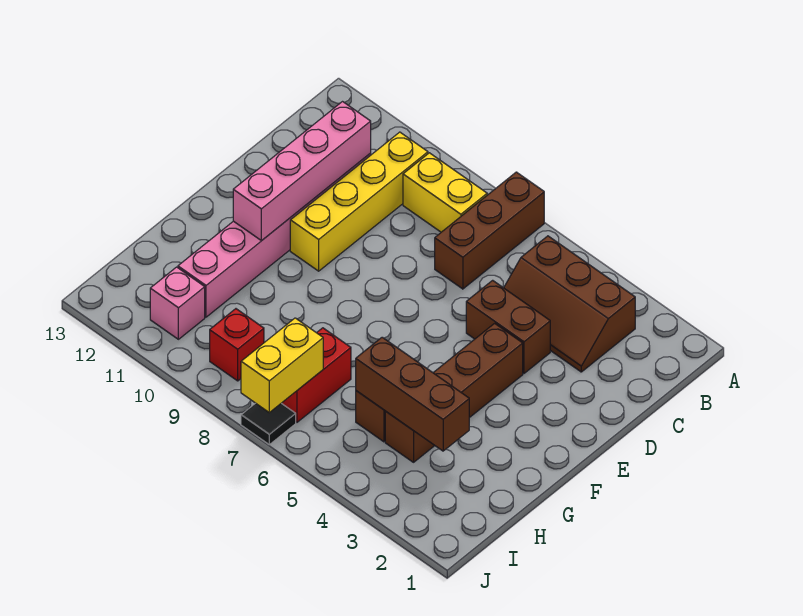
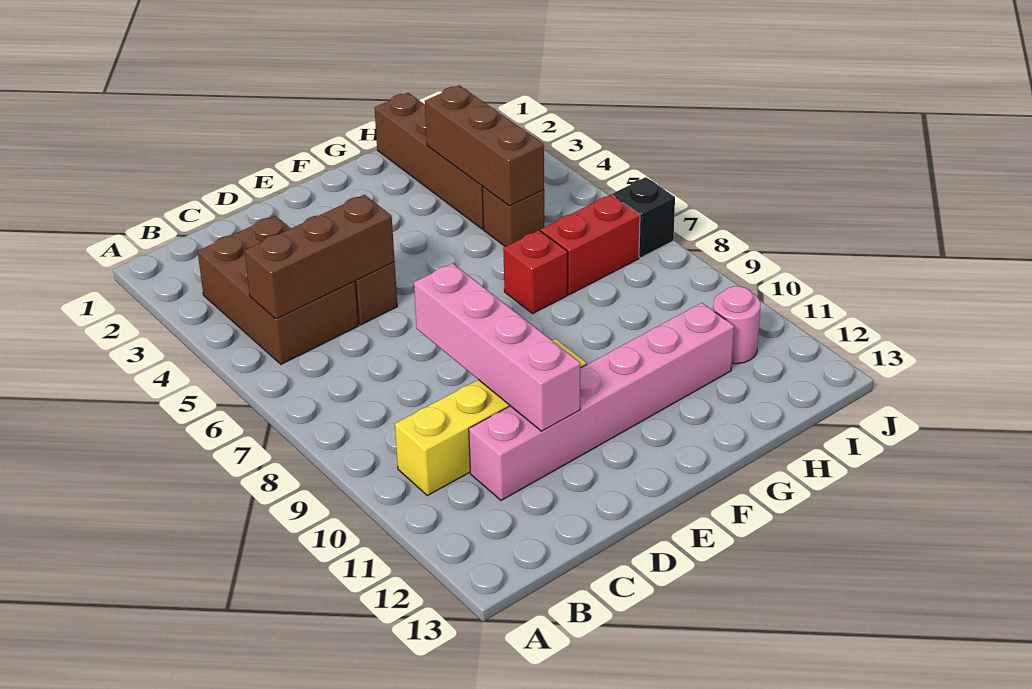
brown 1x3 brick [435,172,544,289] -> brown 1x3 brick moved to [245,195,395,319]
brown 2x3 slope [504,236,635,372] -> brown 2x3 brick [197,216,359,364]
yellow 1x2 brick [403,153,487,232] -> none
pink 1x4 brick [233,102,371,241] -> pink 1x4 brick turned to [414,263,580,431]
brown 1x4 brick [385,323,523,462] -> brown 1x4 brick turned to [374,93,484,229]
yellow 1x2 brick [241,318,323,412] -> none
red 1x1 brick [210,309,264,381] -> red 1x1 brick moved to [503,230,568,314]
pink 1x1 brick [150,267,205,339] -> pink 1x1 round brick [713,286,761,364]
black 1x1 tile [241,403,296,445] -> black 1x1 brick [613,177,675,258]

